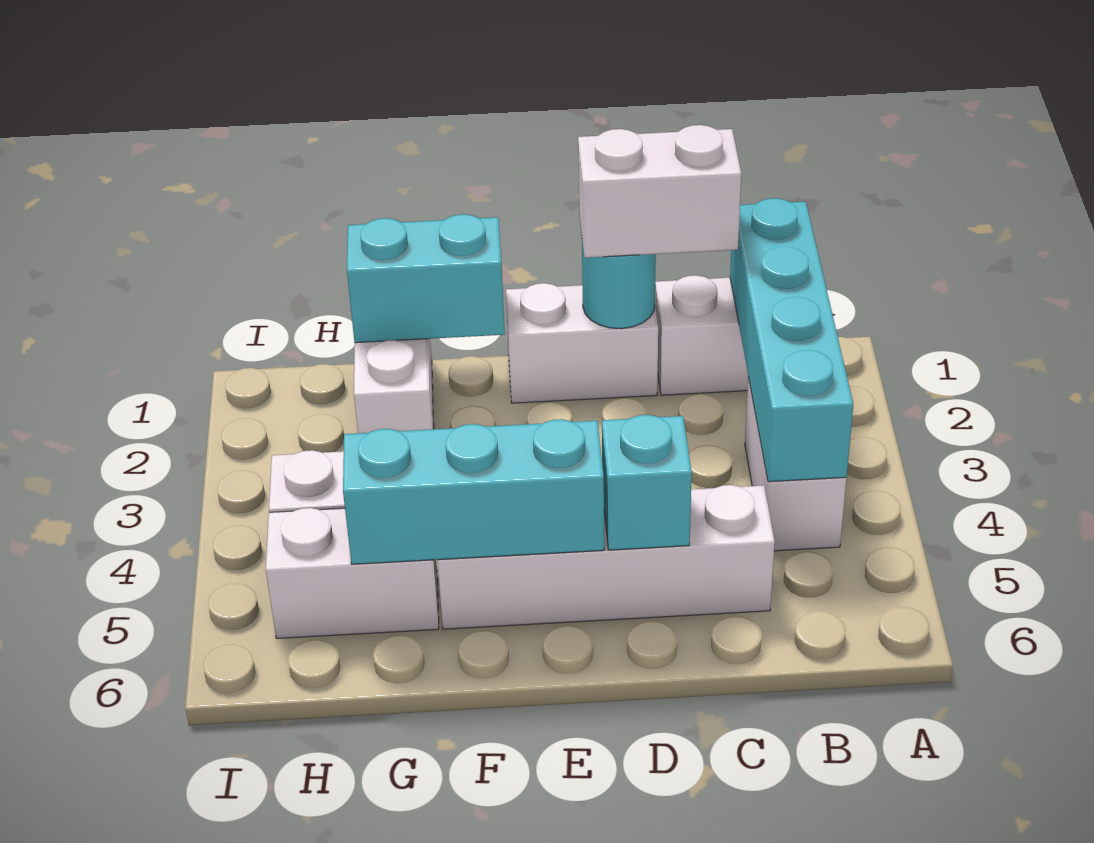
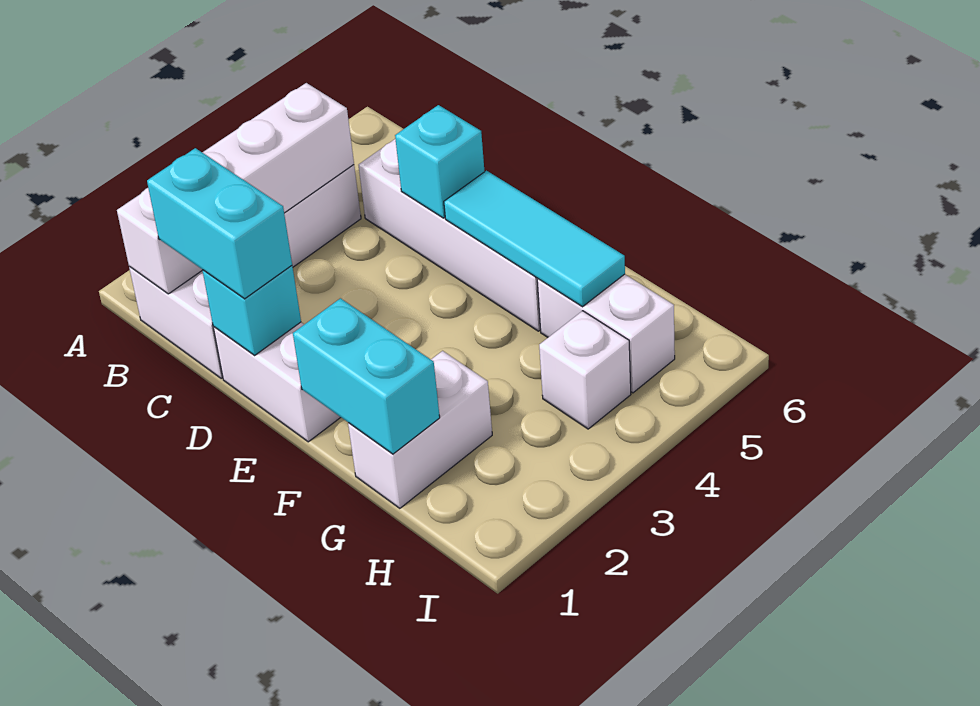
cyan 1x4 brick [730,198,853,482] -> white 1x4 brick [117,83,354,294]
white 1x2 brick [578,125,741,258] -> cyan 1x2 brick [147,148,292,299]
cyan 1x1 round brick [582,242,656,329] -> cyan 1x1 brick [202,266,301,356]
cyan 1x3 brick [343,419,604,564] -> cyan 1x3 tile [444,171,625,307]

